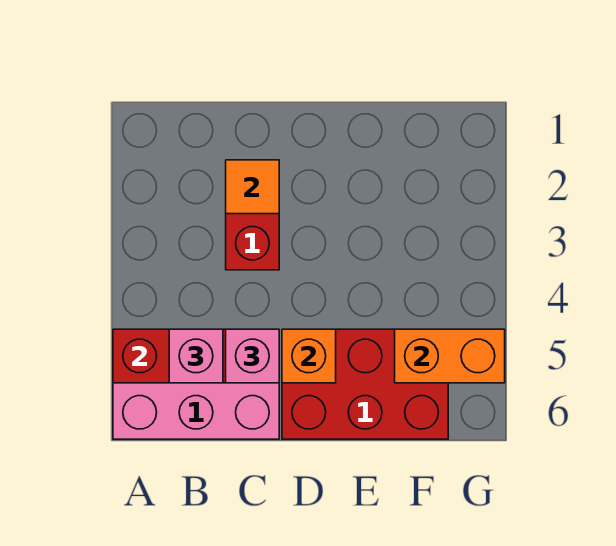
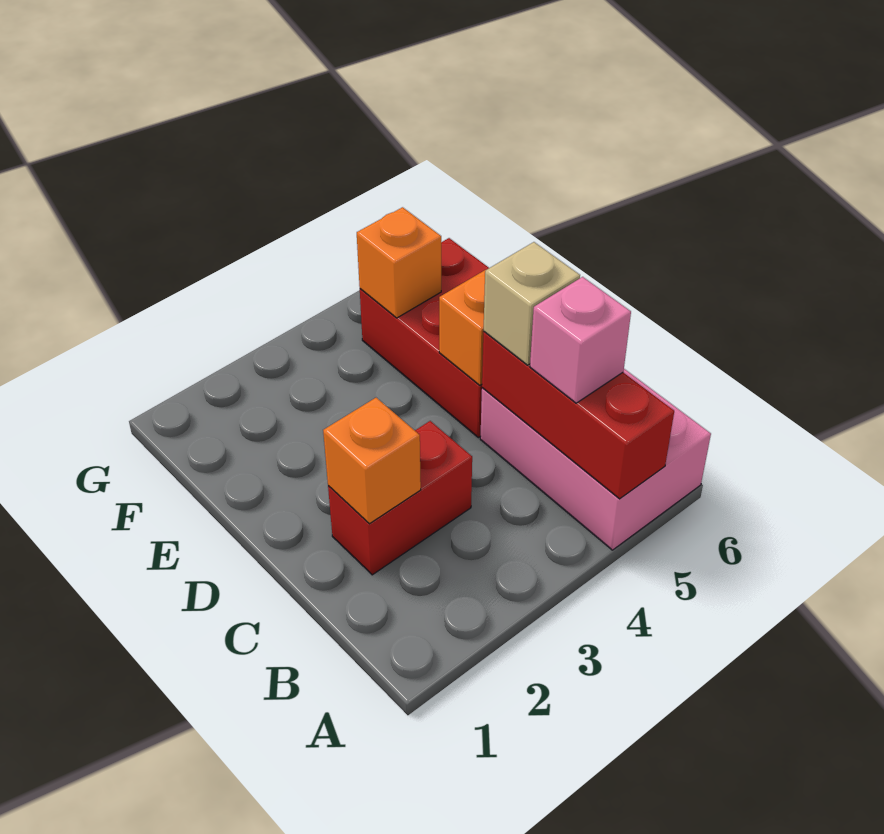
orange 1x1 tile [226,160,279,214] -> orange 1x1 brick [323,398,421,524]
pink 1x1 brick [226,329,279,383] -> tan 1x1 brick [484,242,580,365]
orange 1x2 brick [395,329,505,383] -> orange 1x1 brick [357,207,441,318]

